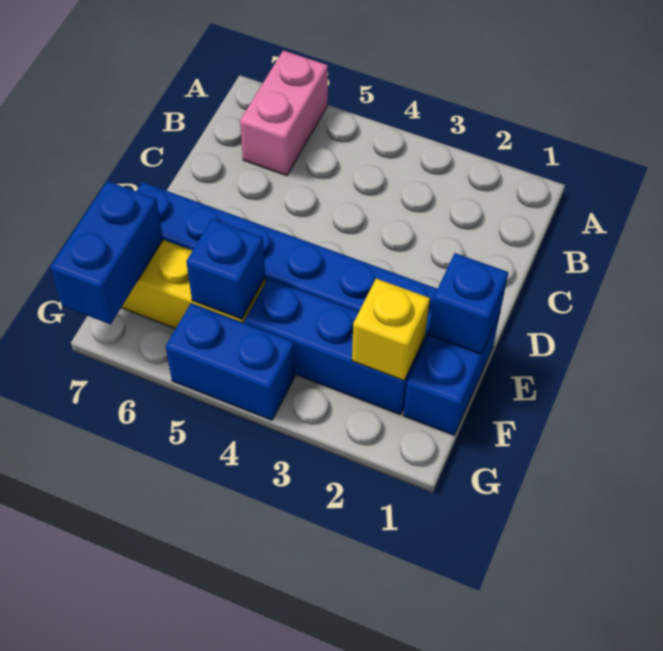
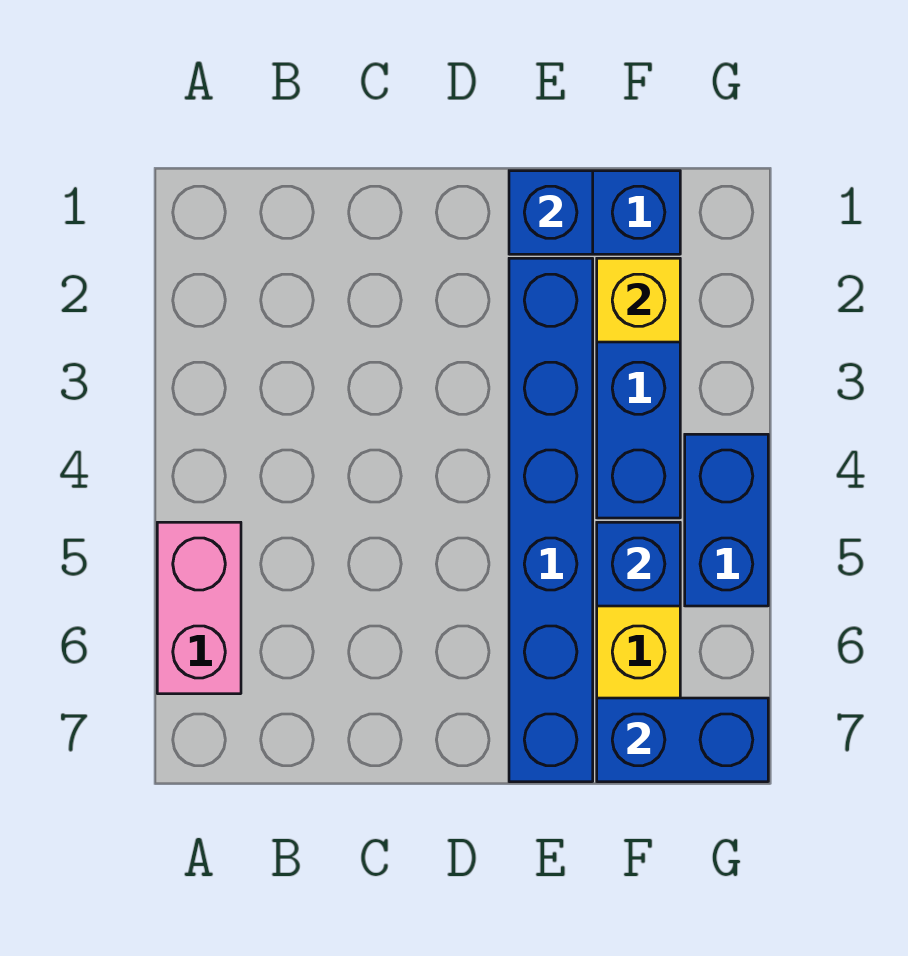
pink 1x2 brick [240,50,328,176] -> pink 1x2 brick turned to [157,522,241,694]

